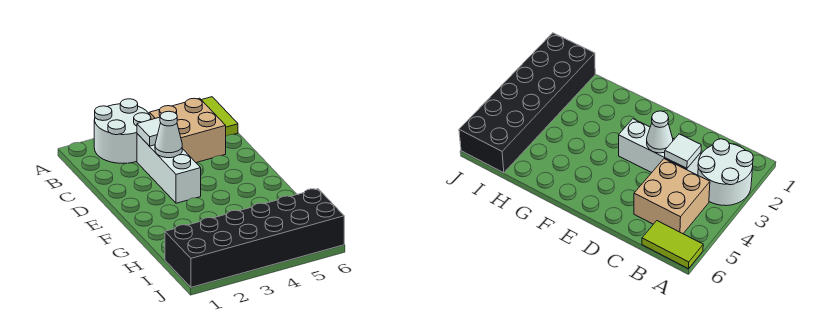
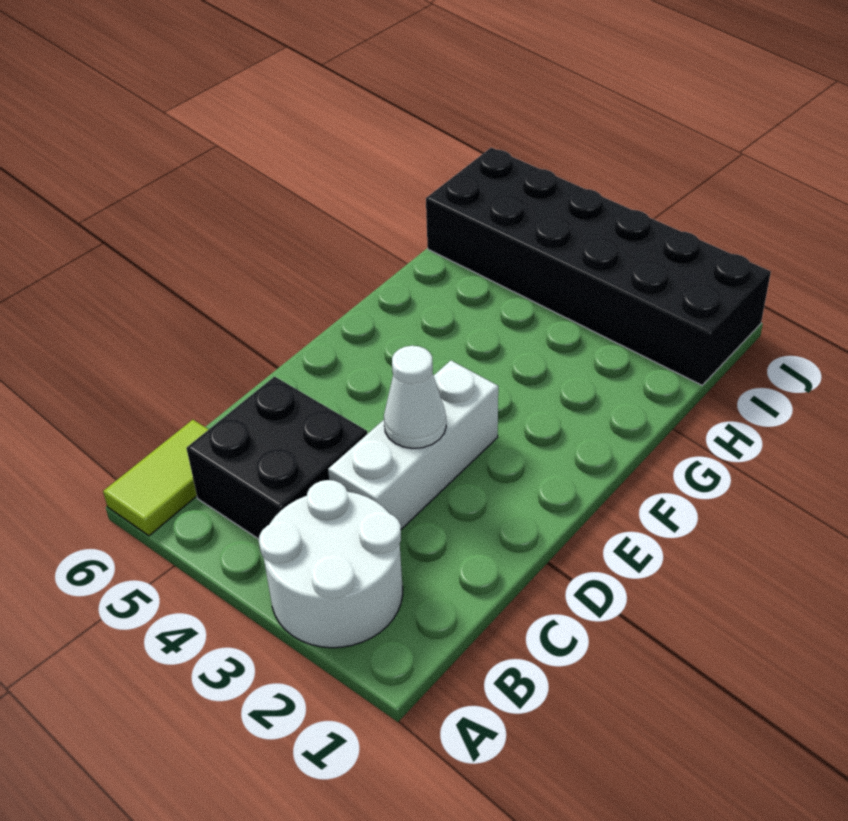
tan 2x2 brick [149,98,226,163] -> black 2x2 brick [187,376,367,539]
white 1x1 tile [137,117,161,146] -> none

